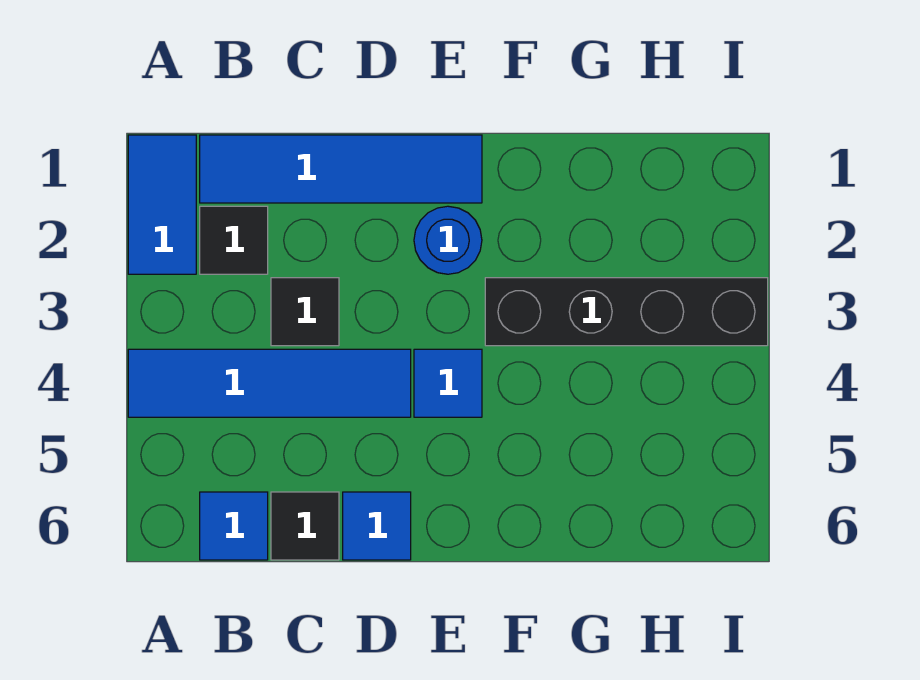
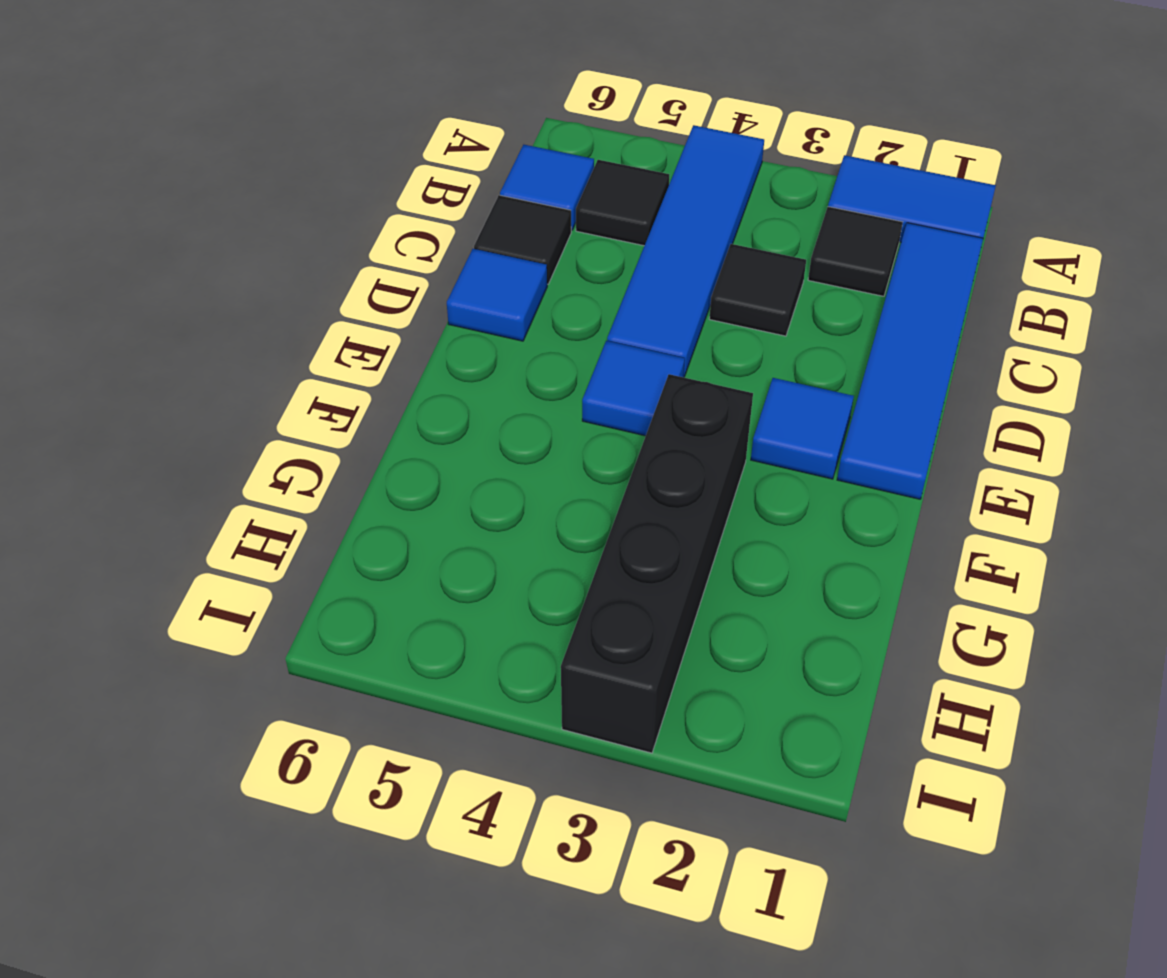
none -> black 1x1 tile [576,160,669,246]
blue 1x1 round brick [414,206,482,274] -> blue 1x1 tile [751,378,854,479]

